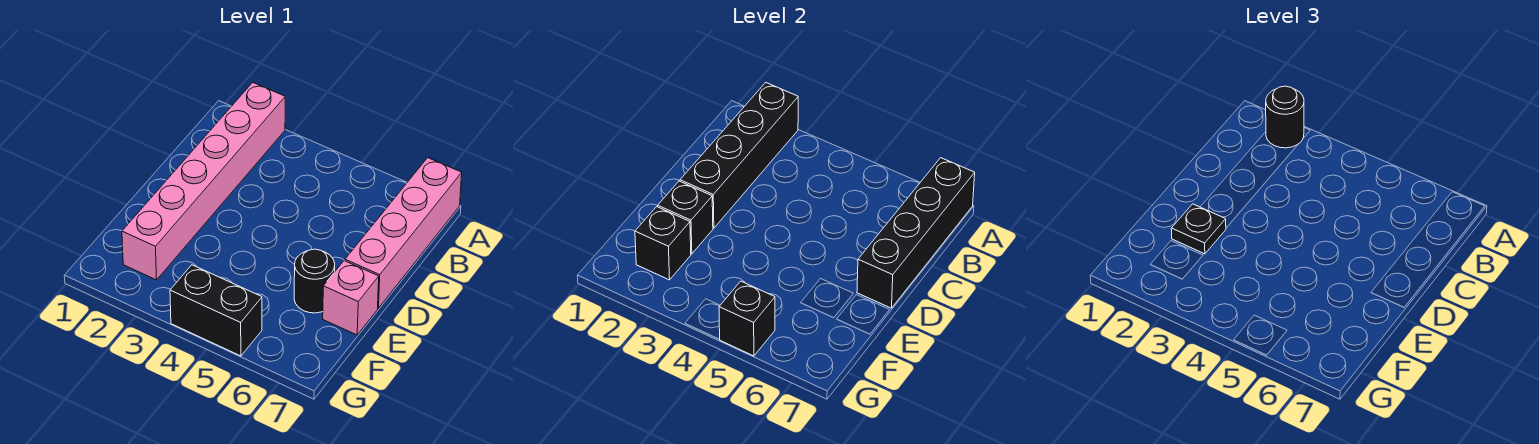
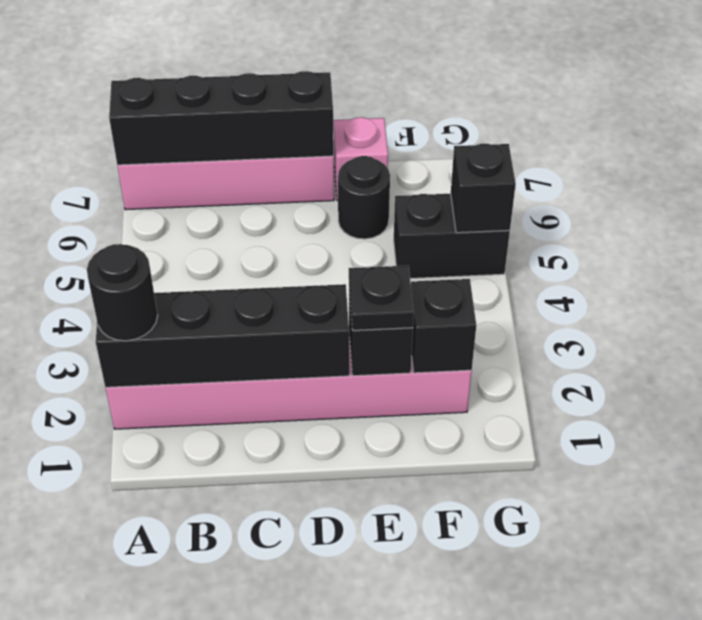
black 1x2 brick [170,265,262,356] -> black 1x2 brick turned to [394,194,510,279]

